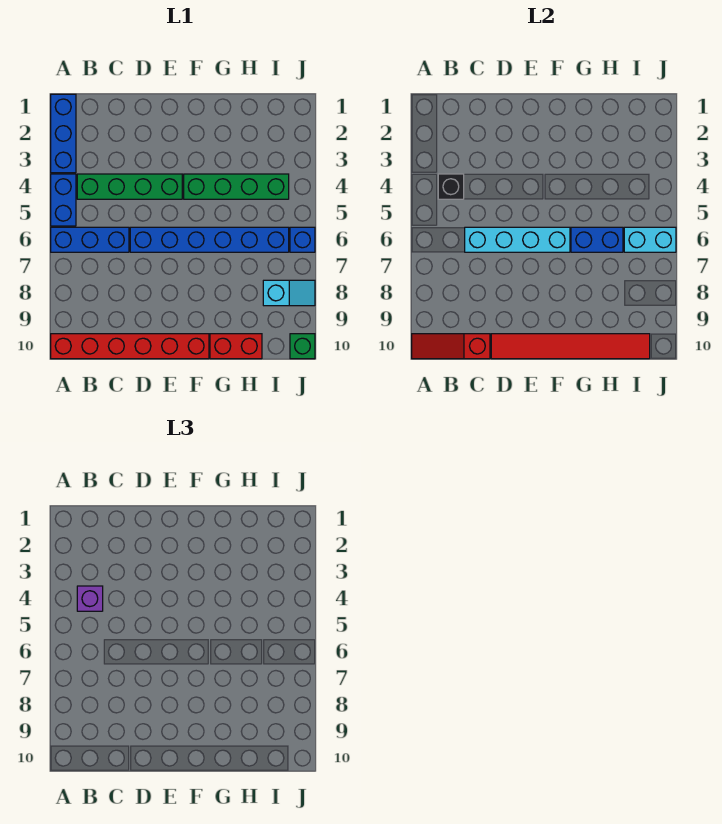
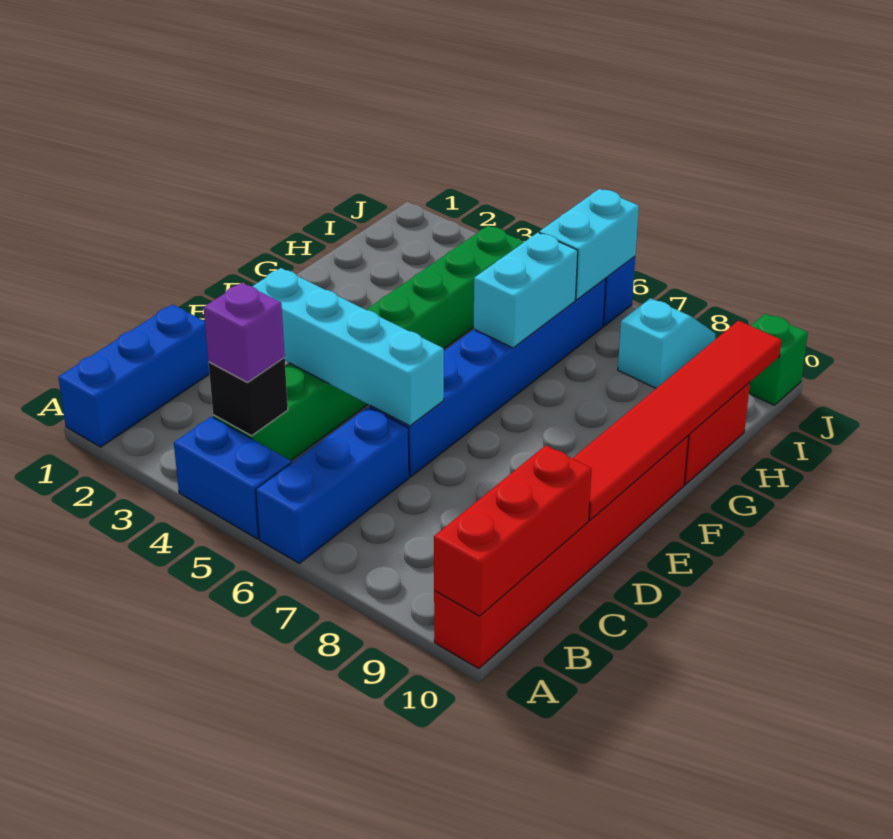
blue 1x3 brick [51,94,76,173] -> blue 1x3 brick turned to [58,305,209,447]
red 1x3 slope [412,334,490,359] -> red 1x3 brick [434,445,592,616]
cyan 1x4 brick [465,227,570,252] -> cyan 1x4 brick turned to [252,268,444,426]
blue 1x2 brick [571,227,623,252] -> cyan 1x2 brick [474,233,578,348]

